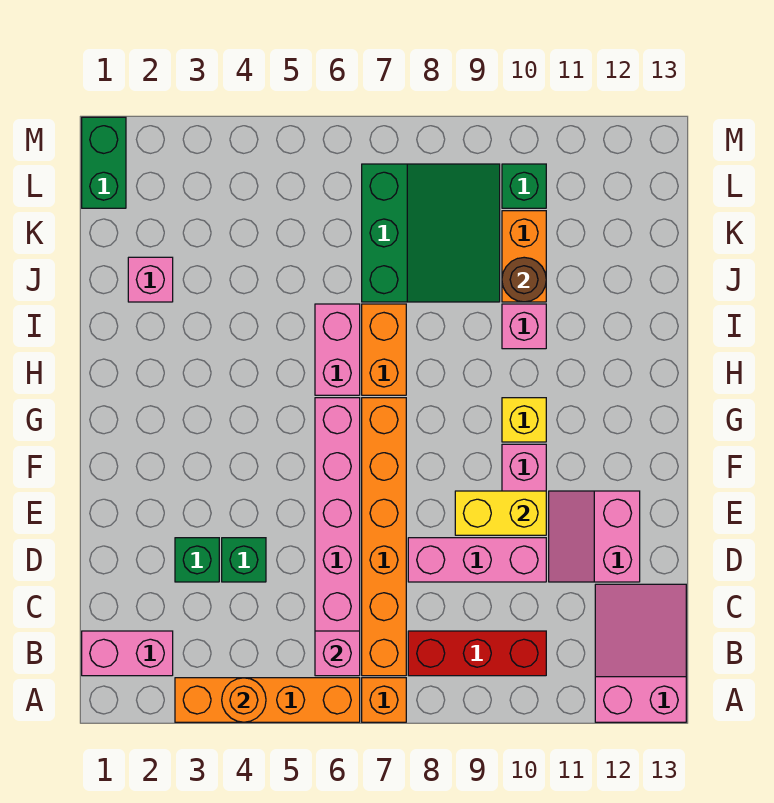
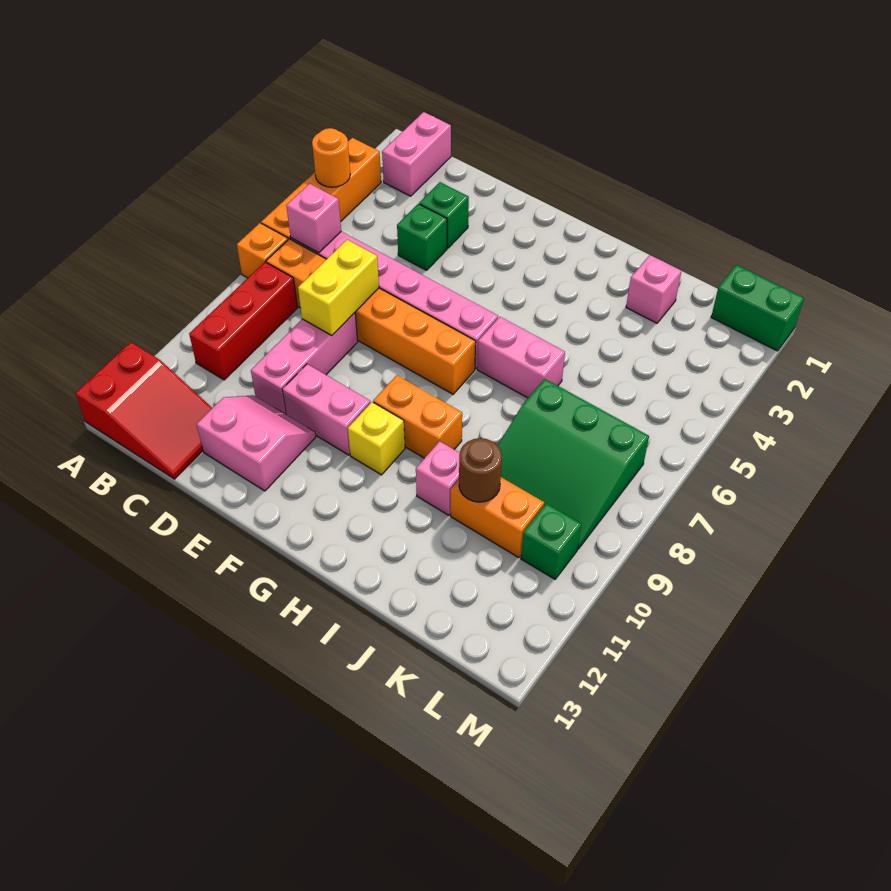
pink 2x3 slope [595,584,686,722] -> red 2x3 slope [75,342,212,479]
yellow 1x2 brick [455,491,546,535] -> yellow 1x2 brick moved to [298,240,379,335]
orange 1x2 brick [362,304,406,395] -> orange 1x2 brick moved to [373,375,462,458]

